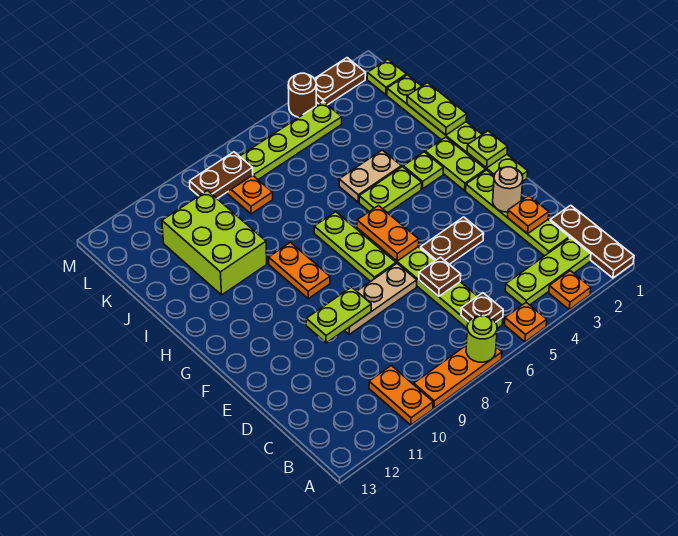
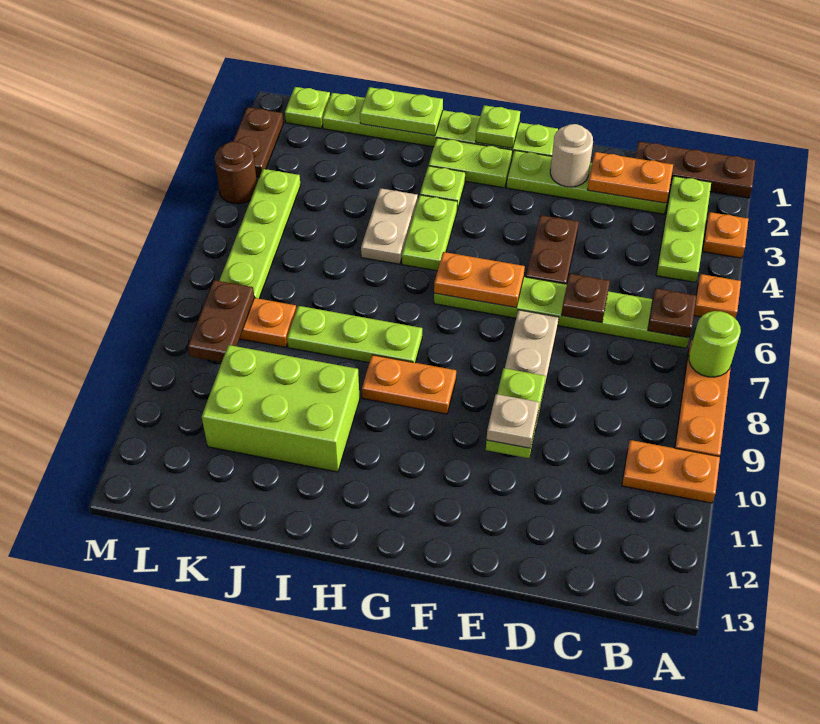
orange 1x1 plate [508,196,549,234] -> orange 1x2 plate [587,152,673,203]
none -> tan 1x1 plate [487,394,539,448]
lime 1x3 plate [314,212,396,282] -> lime 1x3 plate moved to [287,306,422,363]

